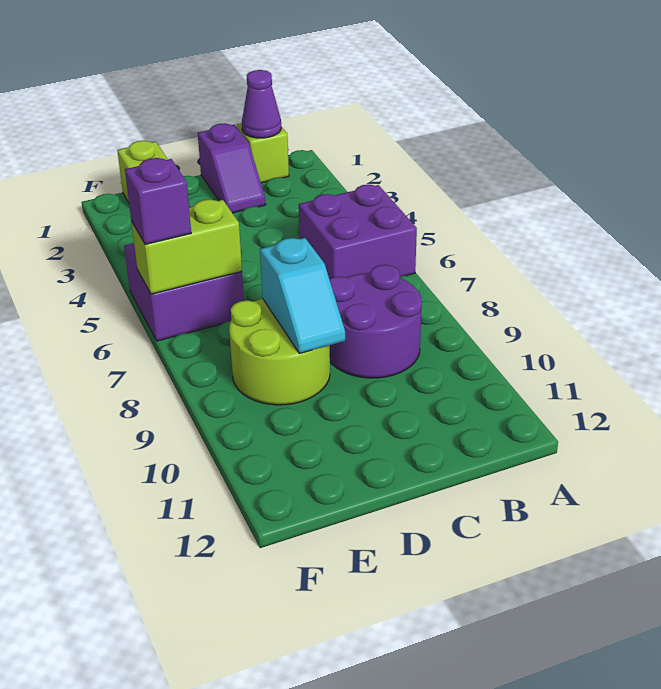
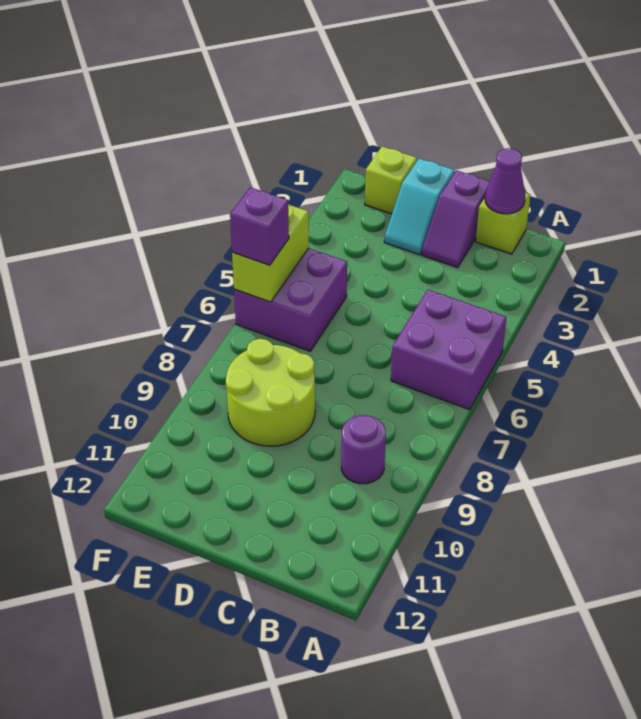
purple 2x2 round brick [329,265,422,378] -> purple 1x1 round brick [341,415,386,484]
cyan 1x2 slope [260,238,345,353] -> cyan 1x2 slope moved to [384,158,454,255]
lime 1x2 brick [131,199,242,294] -> lime 1x2 brick turned to [232,204,309,302]

